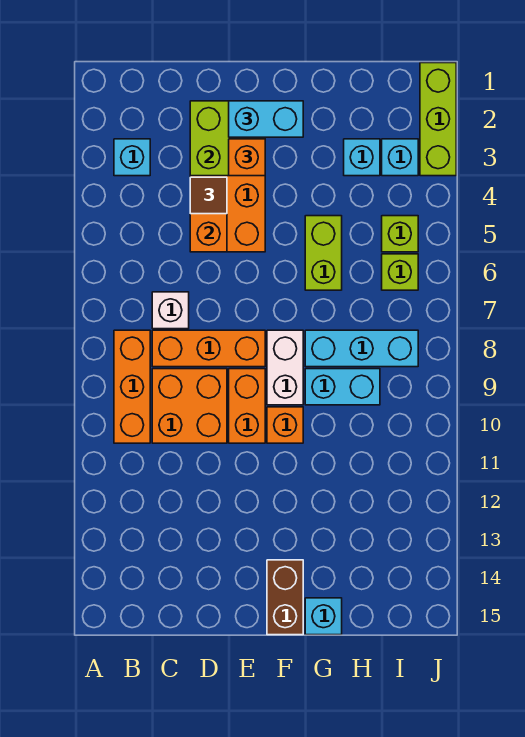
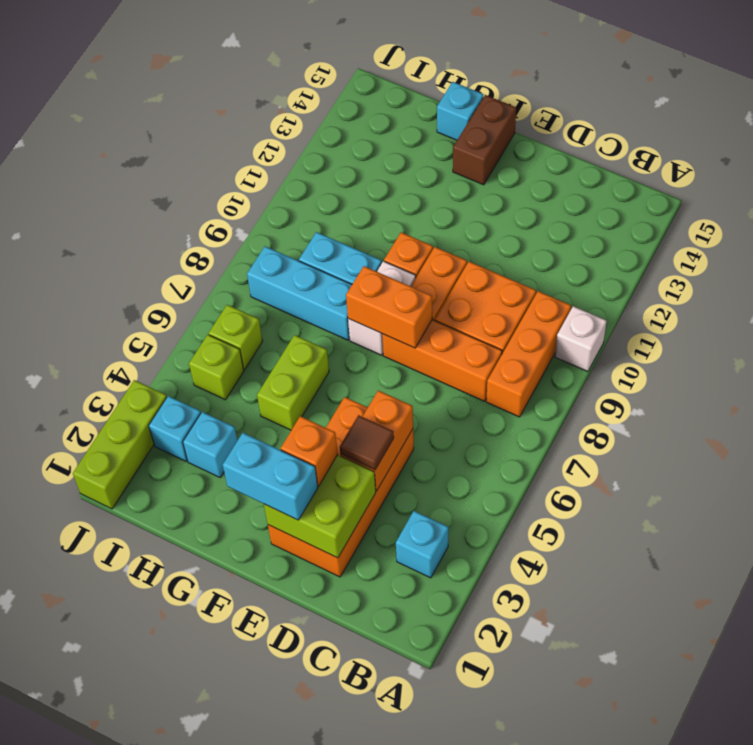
white 1x1 brick [152,292,189,329] -> white 1x1 brick moved to [555,306,607,371]
none -> orange 1x2 brick [346,266,432,348]

